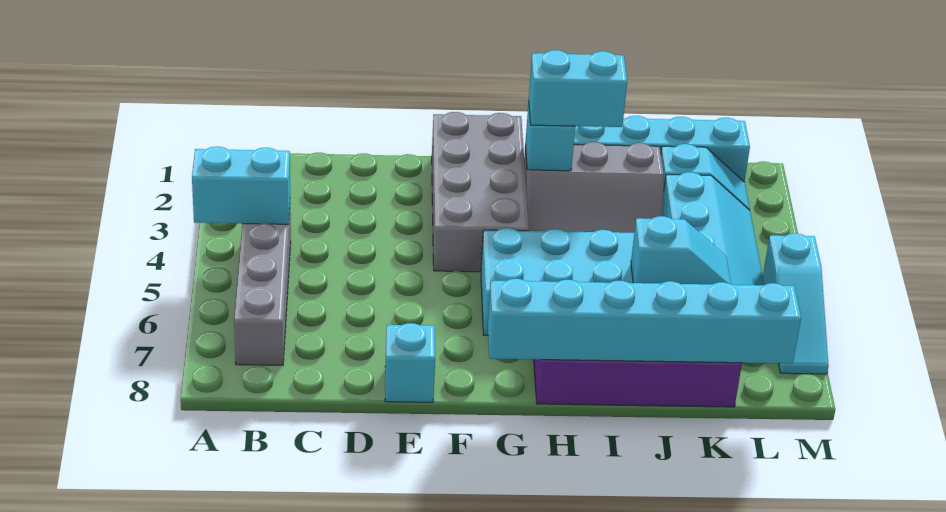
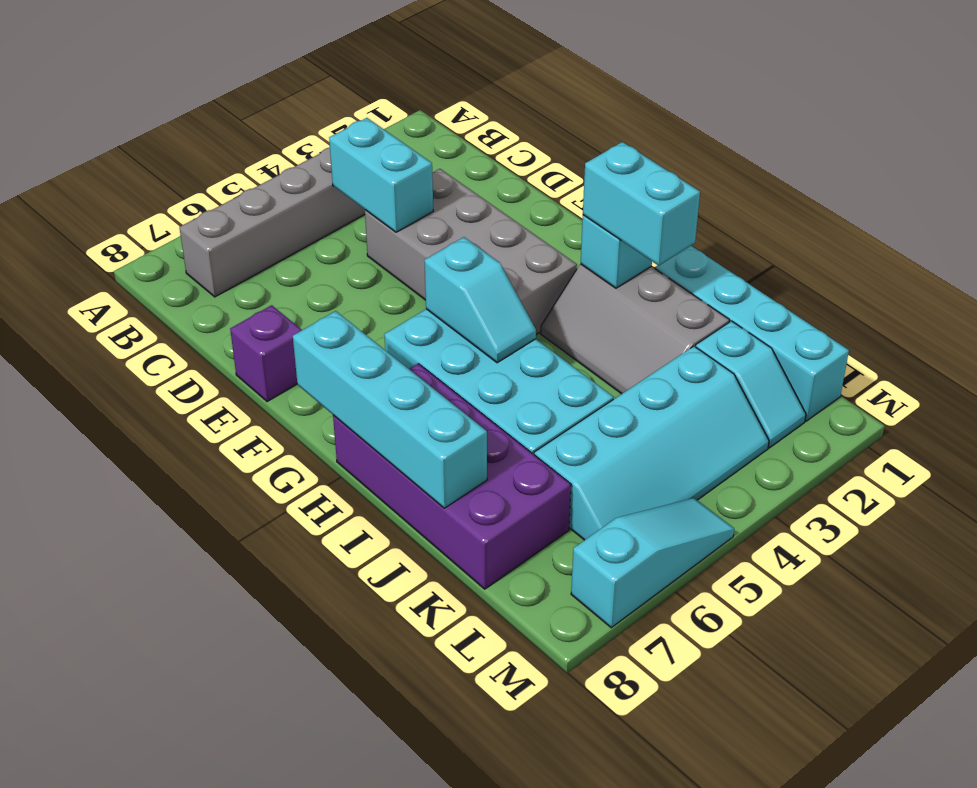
cyan 1x2 brick [192,147,290,224] -> cyan 1x2 brick moved to [329,118,433,232]
cyan 1x1 brick [385,323,435,402] -> purple 1x1 brick [230,305,302,402]
grey 2x4 brick [432,112,529,272] -> grey 2x4 brick turned to [365,169,577,335]
cyan 1x6 brick [488,279,801,364] -> cyan 1x4 brick [293,311,487,508]
cyan 1x2 slope [631,216,731,284] -> cyan 1x2 slope moved to [424,237,536,363]
cyan 1x3 slope [763,233,829,374] -> cyan 1x3 slope turned to [571,498,734,628]

